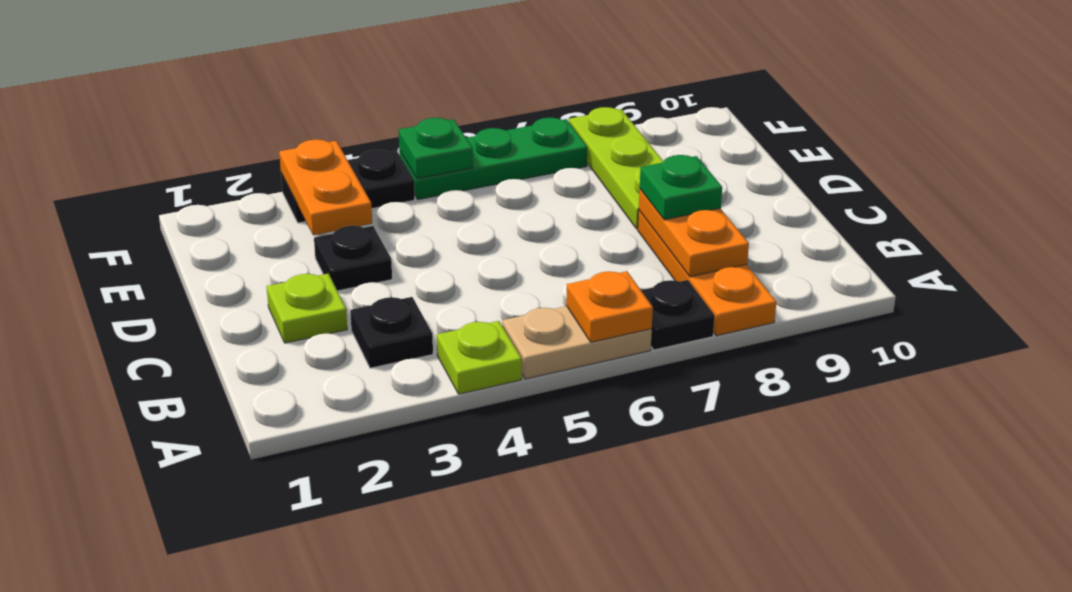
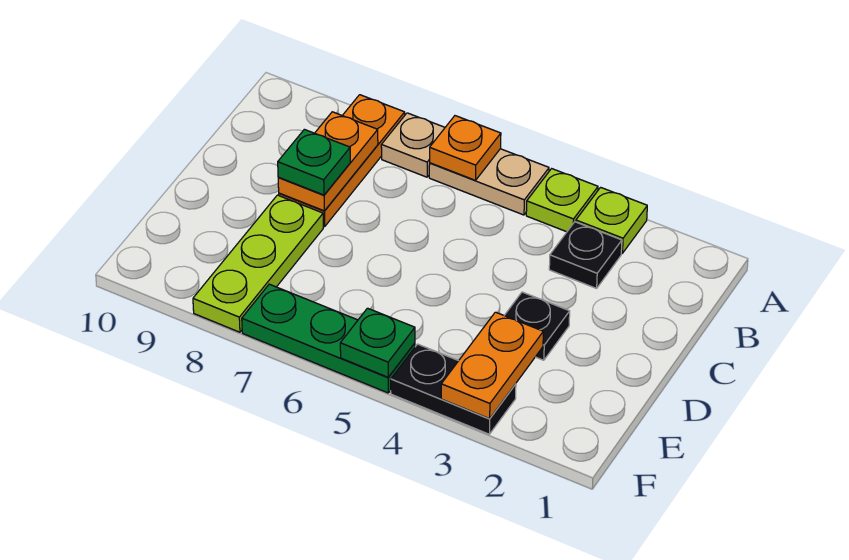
black 1x1 plate [641,280,715,350] -> tan 1x1 plate [381,113,445,177]
lime 1x1 plate [267,274,347,343] -> lime 1x1 plate moved to [576,187,647,253]

